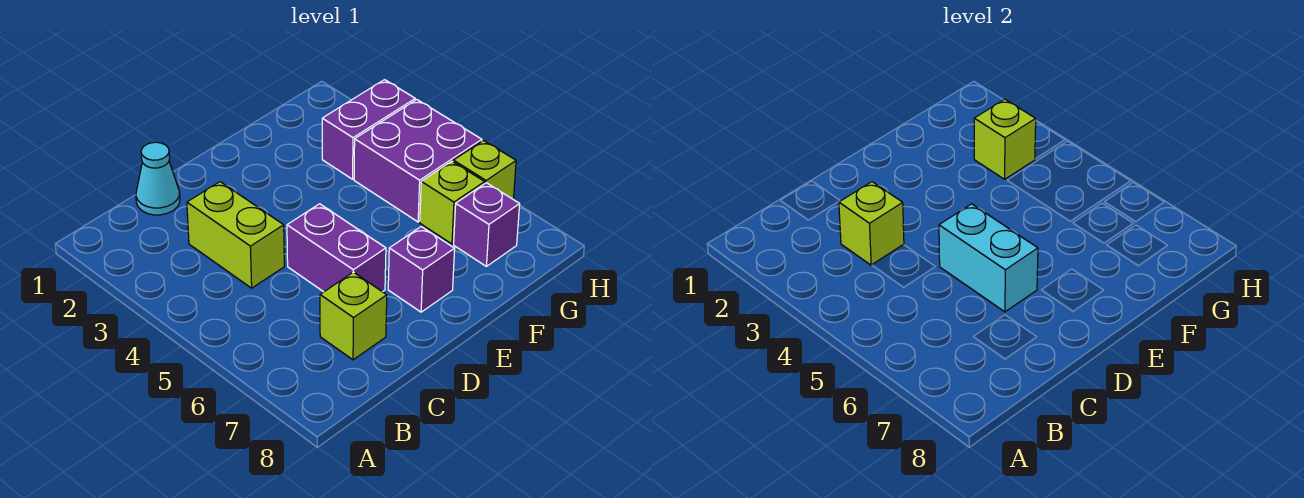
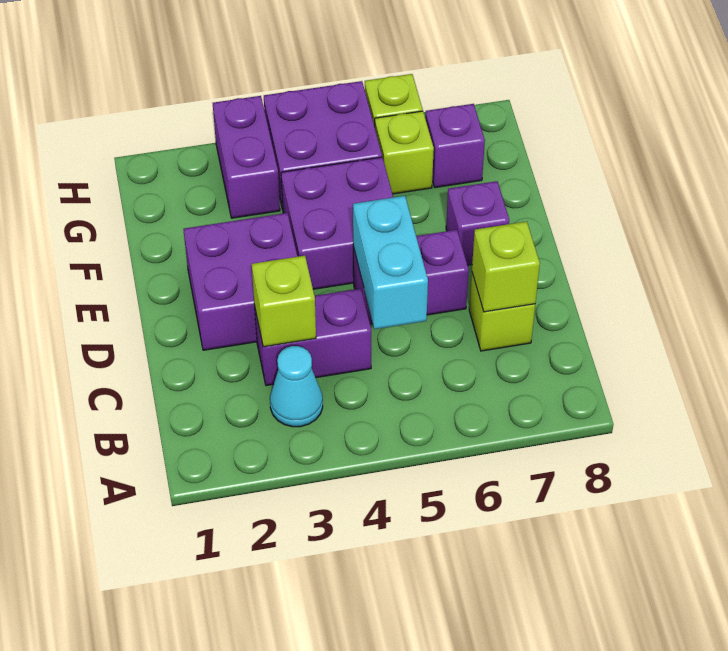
cyan 1x1 cone [136,142,180,215] -> cyan 1x1 cone moved to [270,346,323,427]
lime 1x2 brick [187,182,284,288] -> purple 1x2 brick [255,289,371,386]
none -> purple 2x2 brick [183,213,298,350]
cyan 1x2 brick [939,204,1038,312] -> cyan 1x2 brick turned to [353,196,428,329]
none -> purple 2x2 brick [281,157,393,289]
lime 1x1 brick [974,99,1036,179] -> lime 1x1 brick moved to [472,222,540,312]

